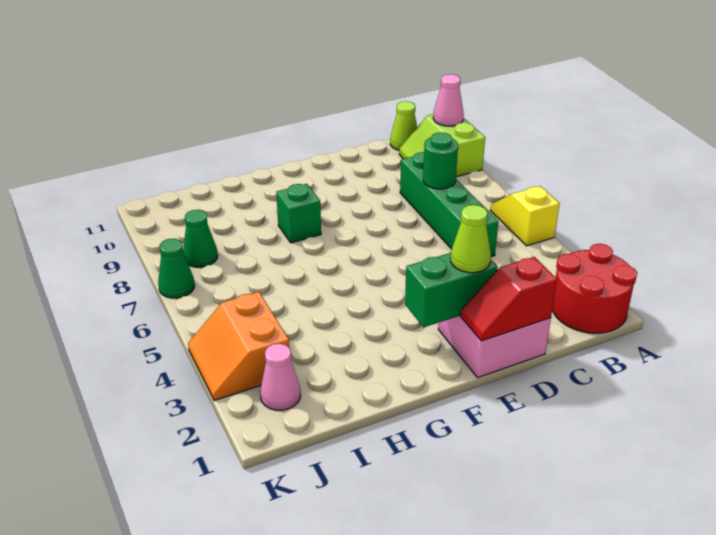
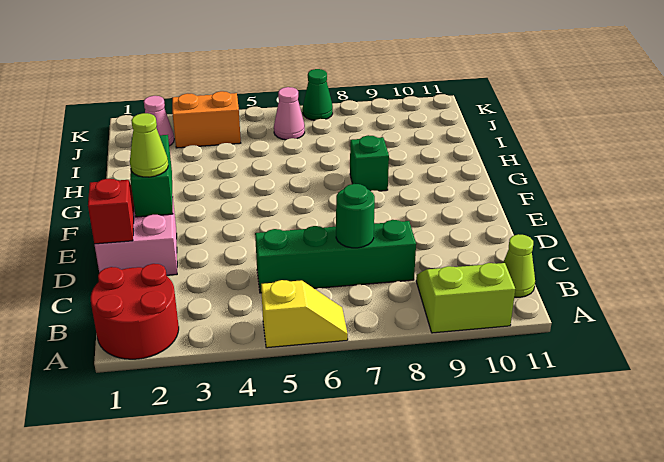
pink 1x1 cone [433,74,464,126] -> pink 1x1 cone moved to [274,87,305,140]
green 1x1 cone [183,210,218,267] -> none

